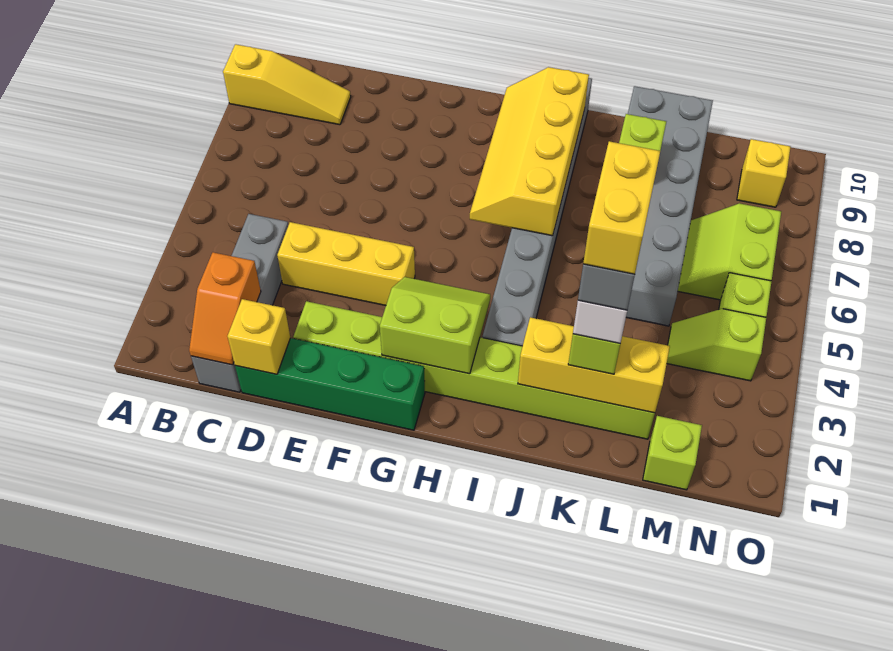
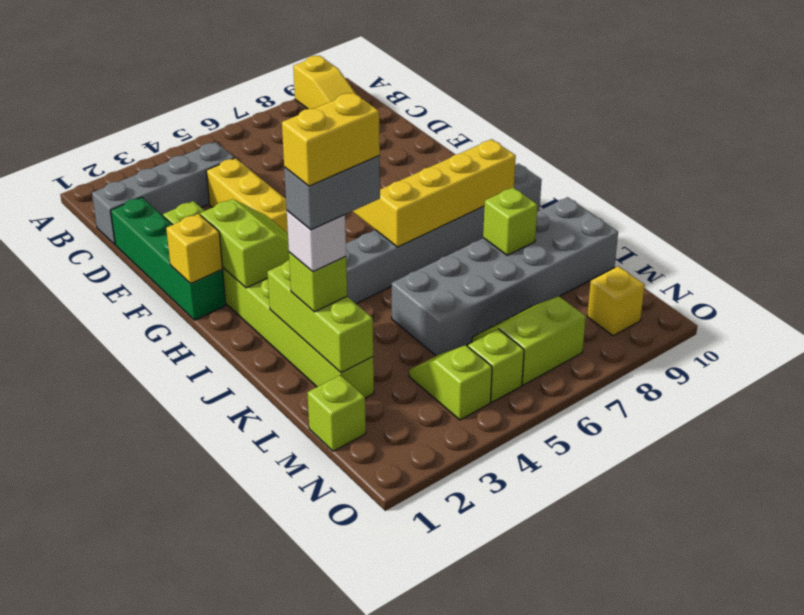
orange 1x2 slope [189,252,261,365] -> none
yellow 1x1 brick [228,299,290,374] -> yellow 1x1 brick moved to [166,214,223,284]
yellow 1x3 brick [518,317,670,413] -> lime 1x3 brick [267,260,373,373]

